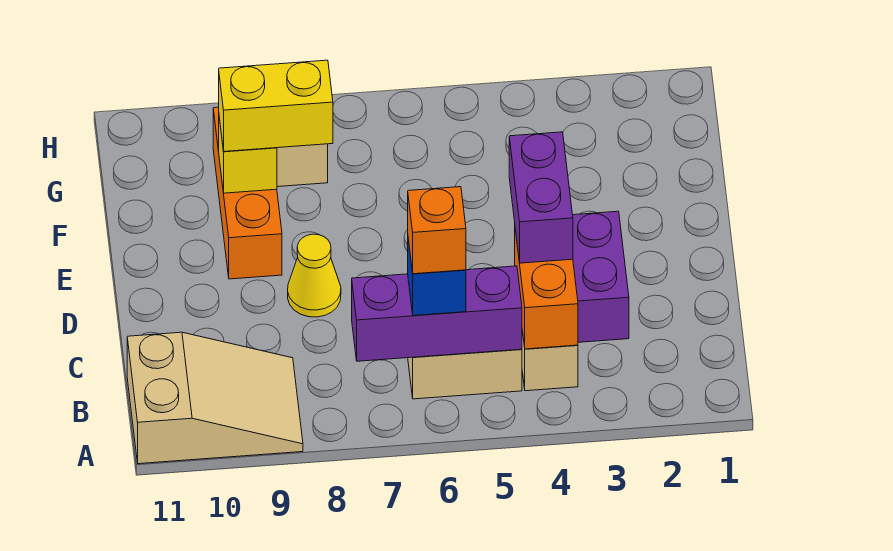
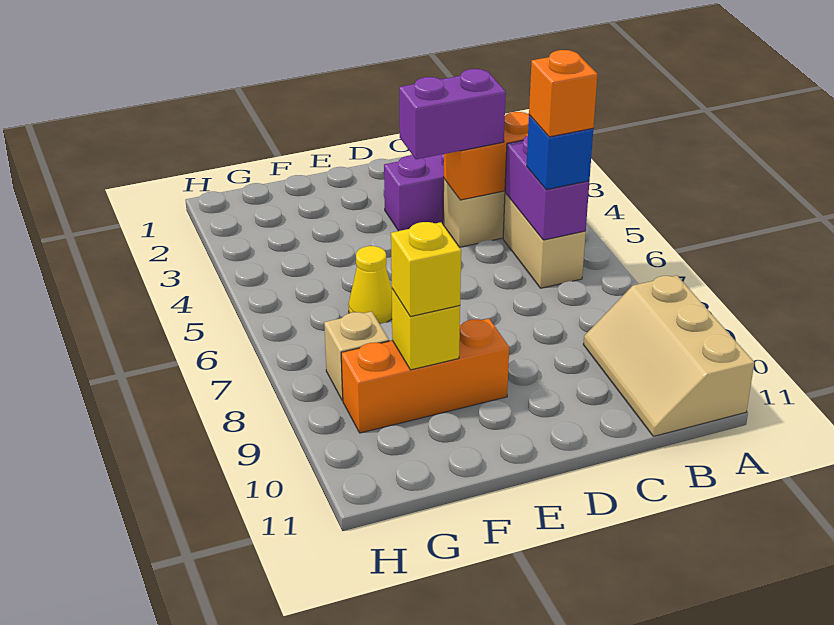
tan 2x3 slope [127,332,303,464] -> tan 2x3 slope turned to [583,275,754,436]
purple 1x3 brick [352,266,522,361] -> purple 1x2 brick [505,136,589,240]
yellow 1x1 cone [288,234,341,317] -> yellow 1x1 cone moved to [348,246,392,324]
yellow 1x2 brick [219,60,333,151] -> yellow 1x1 brick [391,222,461,317]

